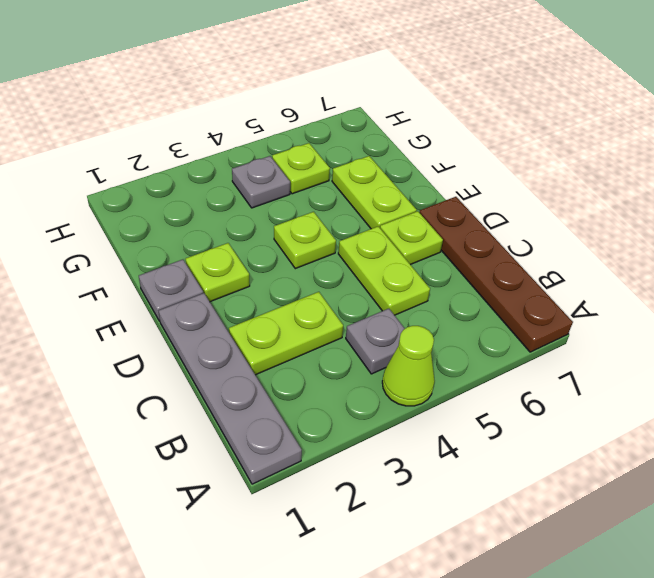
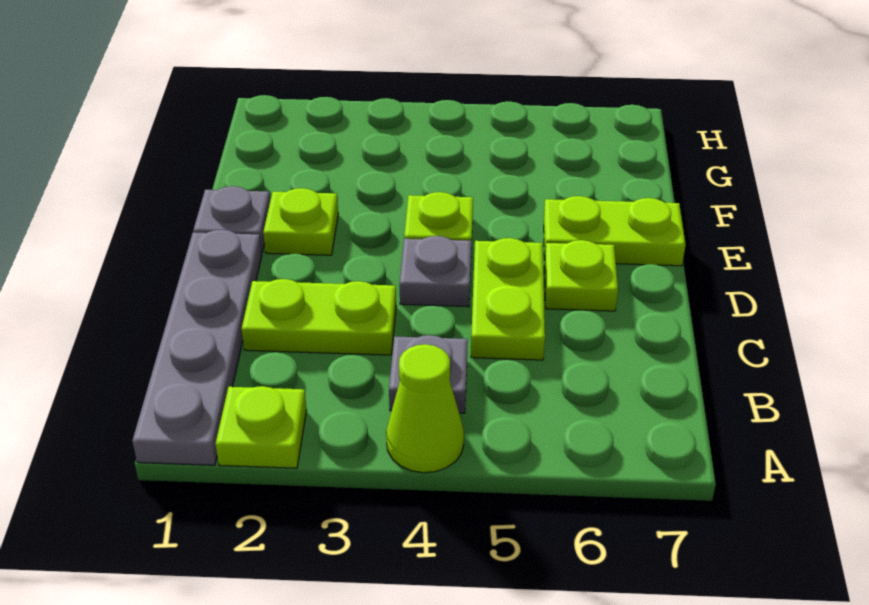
brown 1x4 plate [419,197,573,352] -> none
lime 1x2 plate [332,156,417,229] -> lime 1x2 plate turned to [544,196,686,266]
grey 1x1 plate [232,156,290,208] -> grey 1x1 plate moved to [400,236,471,307]
lime 1x1 plate [272,143,330,194] -> lime 1x1 plate moved to [215,386,307,468]

